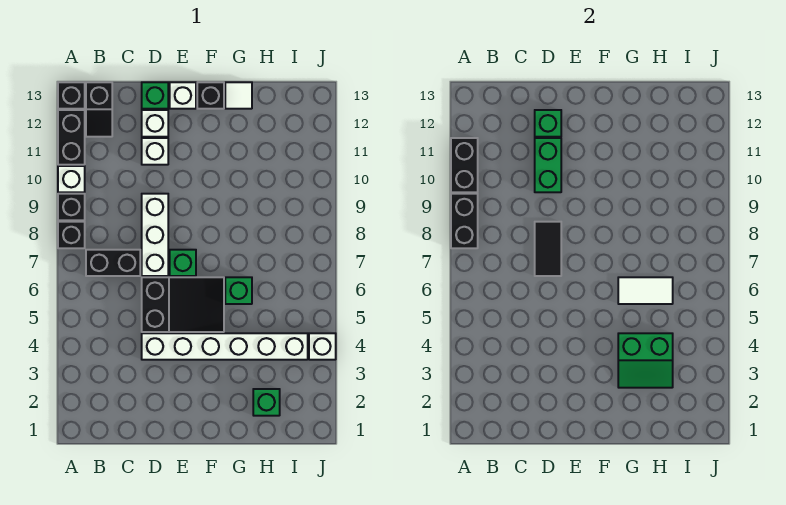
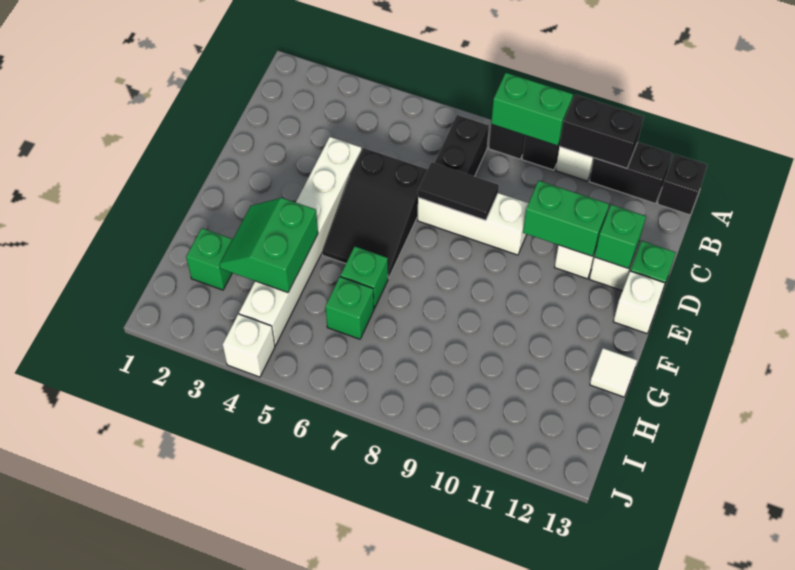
black 1x2 brick [451,194,478,248] -> green 1x2 brick [491,73,573,146]
black 1x2 slope [86,82,112,137] -> none
green 1x1 brick [170,250,196,276] -> green 1x1 brick moved to [325,277,374,339]
black 1x1 brick [197,82,224,109] -> none
white 1x2 tile [618,277,673,304] -> none

